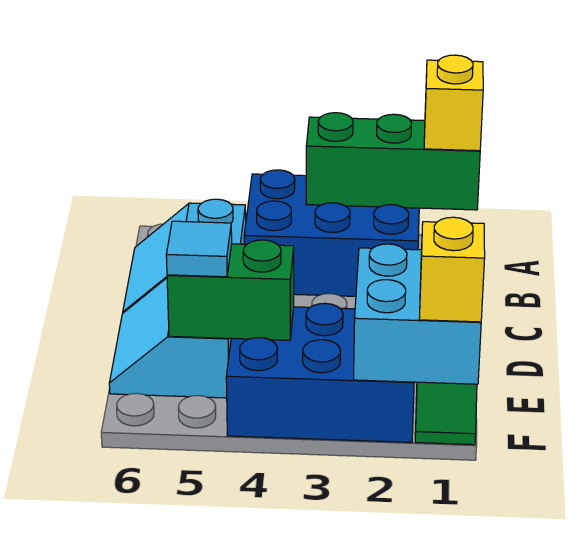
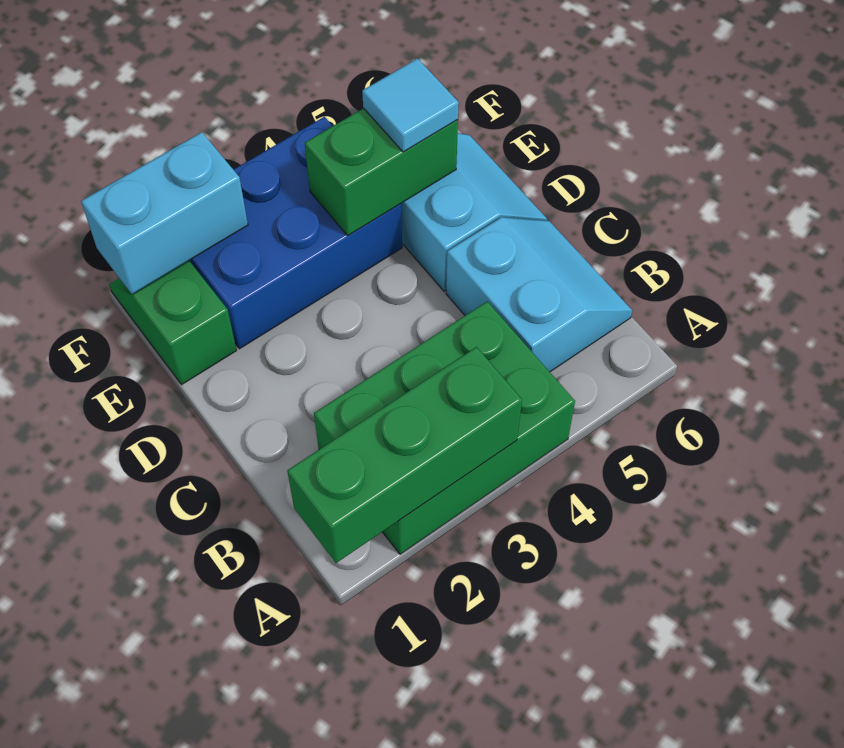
yellow 1x1 brick [424,55,483,151] -> none
blue 2x3 brick [244,170,419,296] -> green 2x3 brick [314,301,575,554]
cyan 2x2 brick [354,244,481,384] -> cyan 1x2 brick [81,132,248,294]
yellow 1x1 brick [419,217,485,322] -> none

